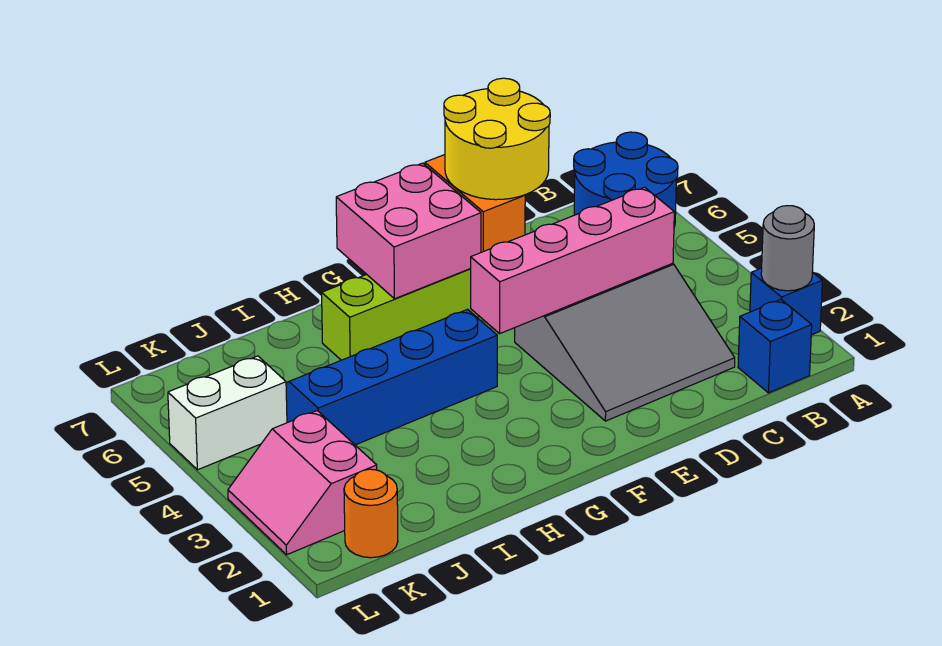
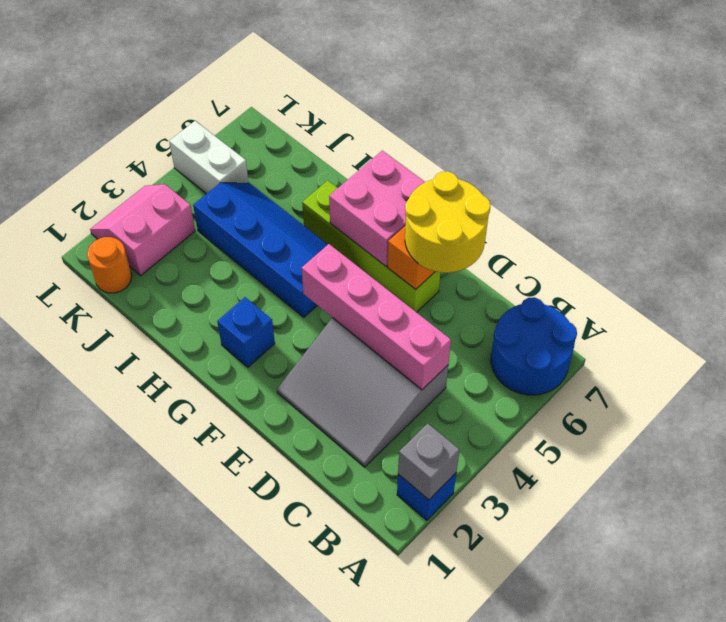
grey 1x1 round brick [761,206,814,291] -> grey 1x1 brick [398,424,460,500]
blue 1x1 brick [738,300,812,393] -> blue 1x1 brick moved to [217,297,275,367]

